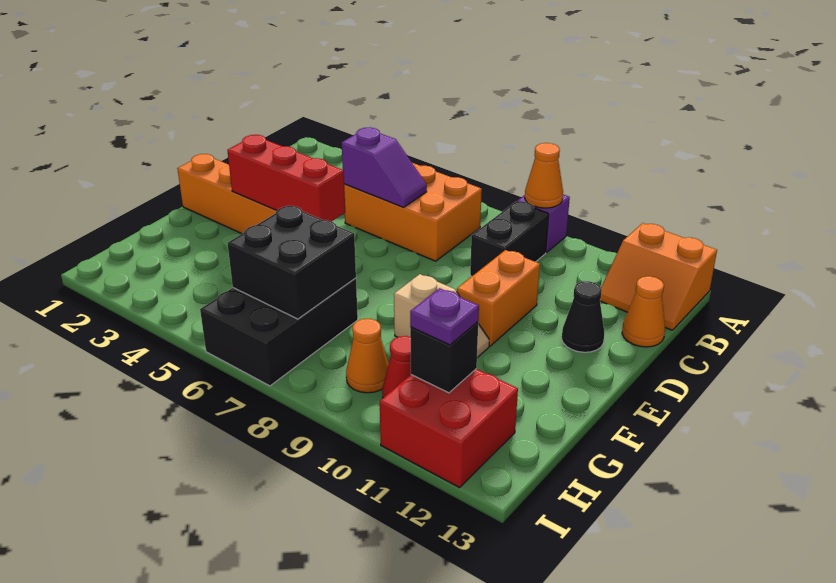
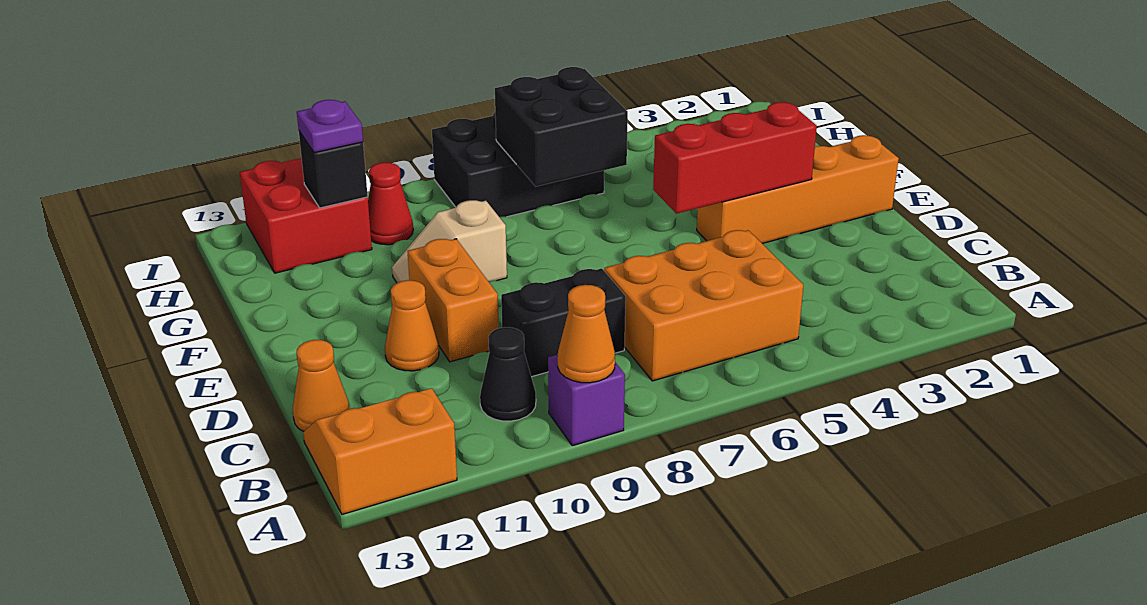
black 1x2 brick [470,201,549,277] -> black 1x2 brick turned to [501,268,626,377]
purple 1x2 slope [342,127,427,207] -> none
black 1x1 cone [562,281,604,352] -> black 1x1 cone moved to [480,327,536,421]
black 2x3 brick [200,278,358,386] -> black 2x3 brick turned to [432,113,604,217]
orange 1x1 cone [346,319,389,393] -> orange 1x1 cone moved to [385,280,439,371]

